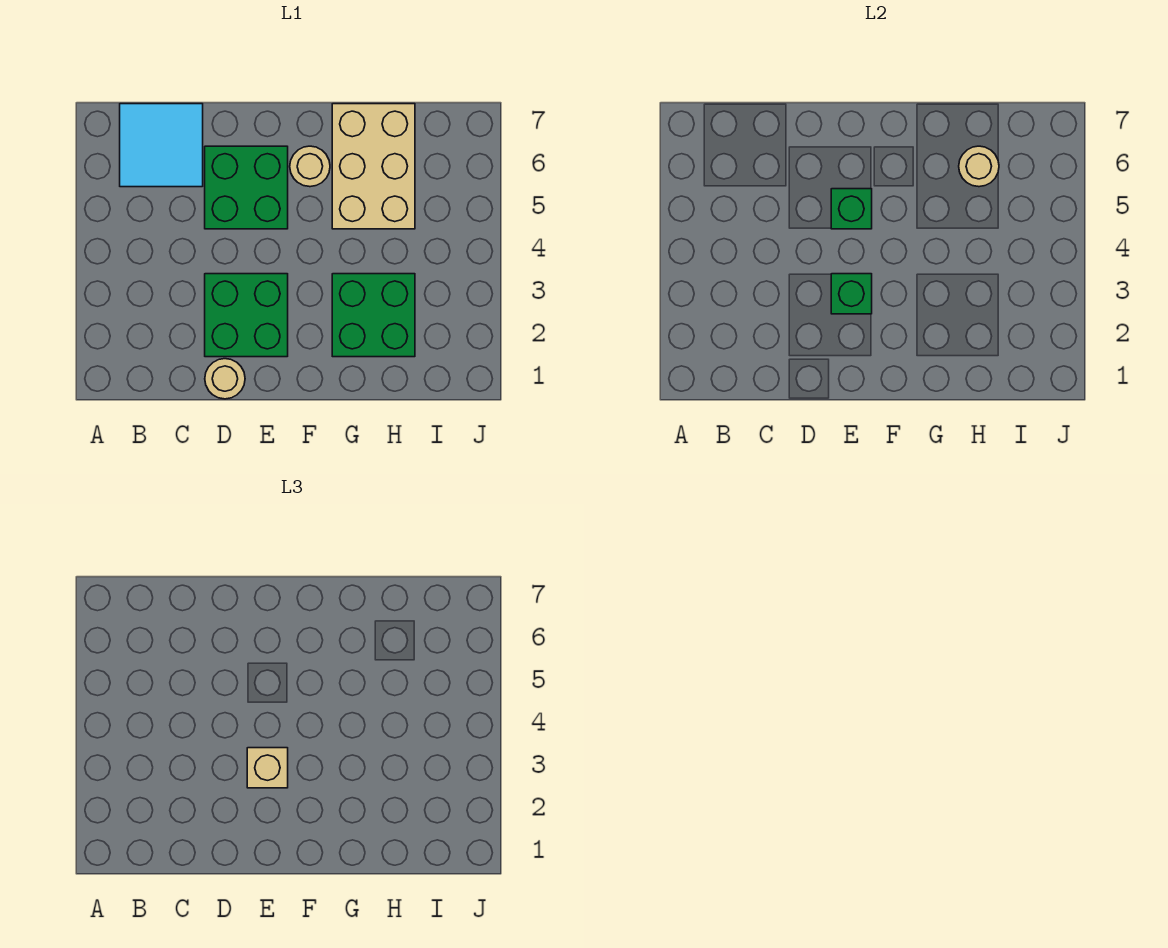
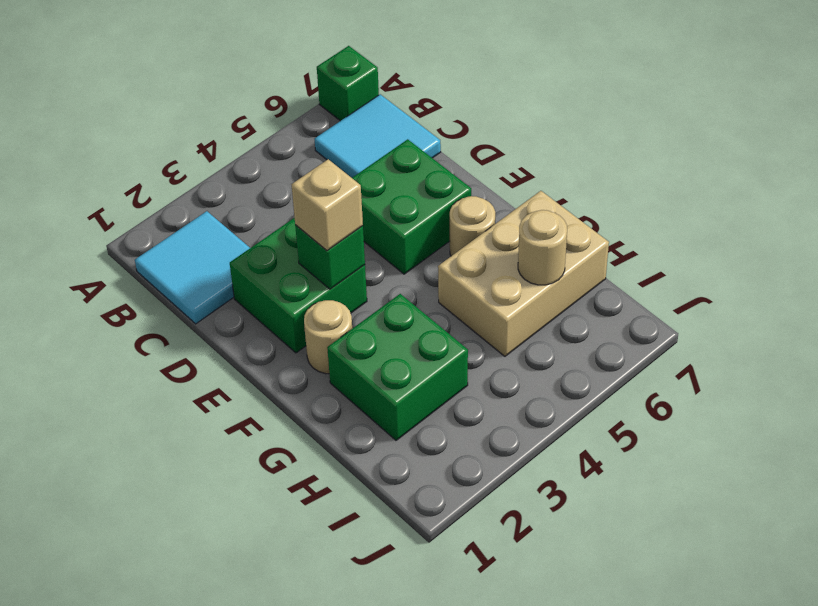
none -> cyan 2x2 tile [135,211,250,324]
tan 1x1 round brick [205,359,245,399] -> tan 1x1 round brick moved to [304,300,352,374]
green 1x1 brick [831,189,872,229] -> green 1x1 brick moved to [317,46,379,121]

